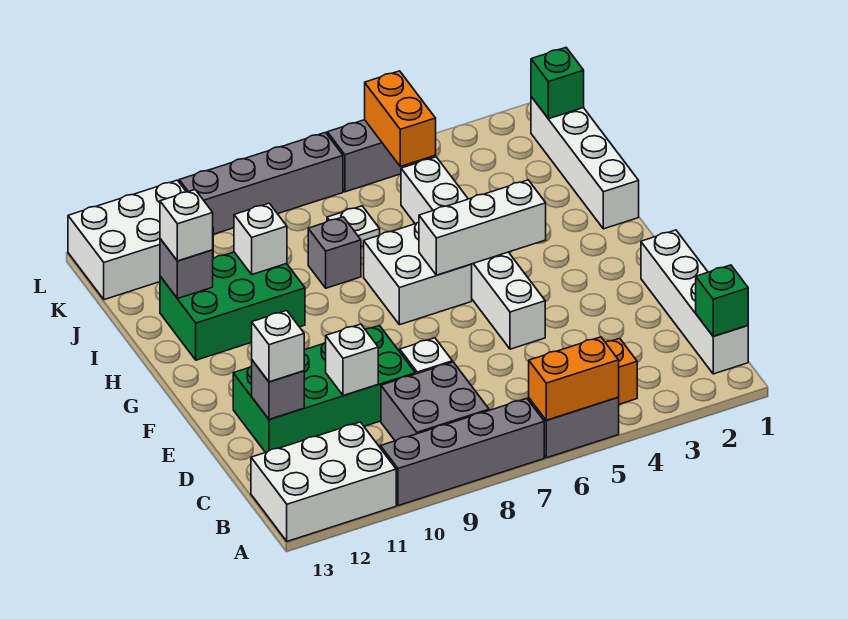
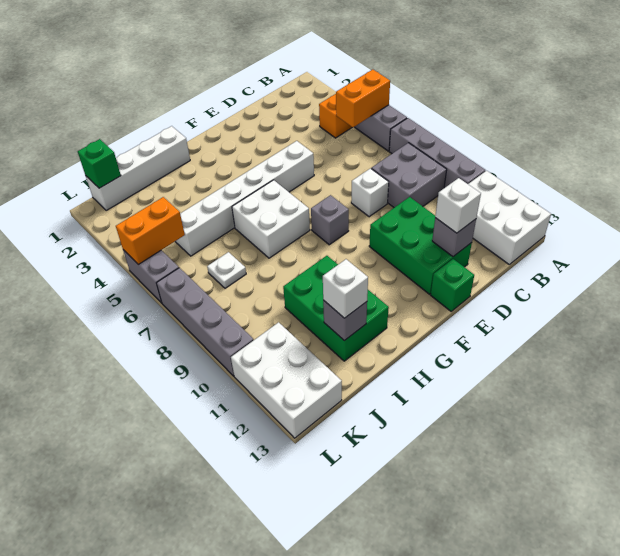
orange 1x2 brick [529,337,619,420] -> orange 1x2 brick turned to [336,70,390,127]
white 1x4 brick [641,230,748,374] -> none
green 1x1 brick [696,265,748,336] -> green 1x1 brick moved to [431,259,474,311]
green 2x4 brick [233,326,415,452] -> green 2x3 brick [369,197,472,294]
white 1x1 brick [326,324,378,396] -> none
white 1x3 brick [419,180,546,275] -> none
grey 1x1 brick [308,217,361,288] -> grey 1x1 brick moved to [311,195,349,245]
white 1x1 brick [234,203,287,274] -> none

